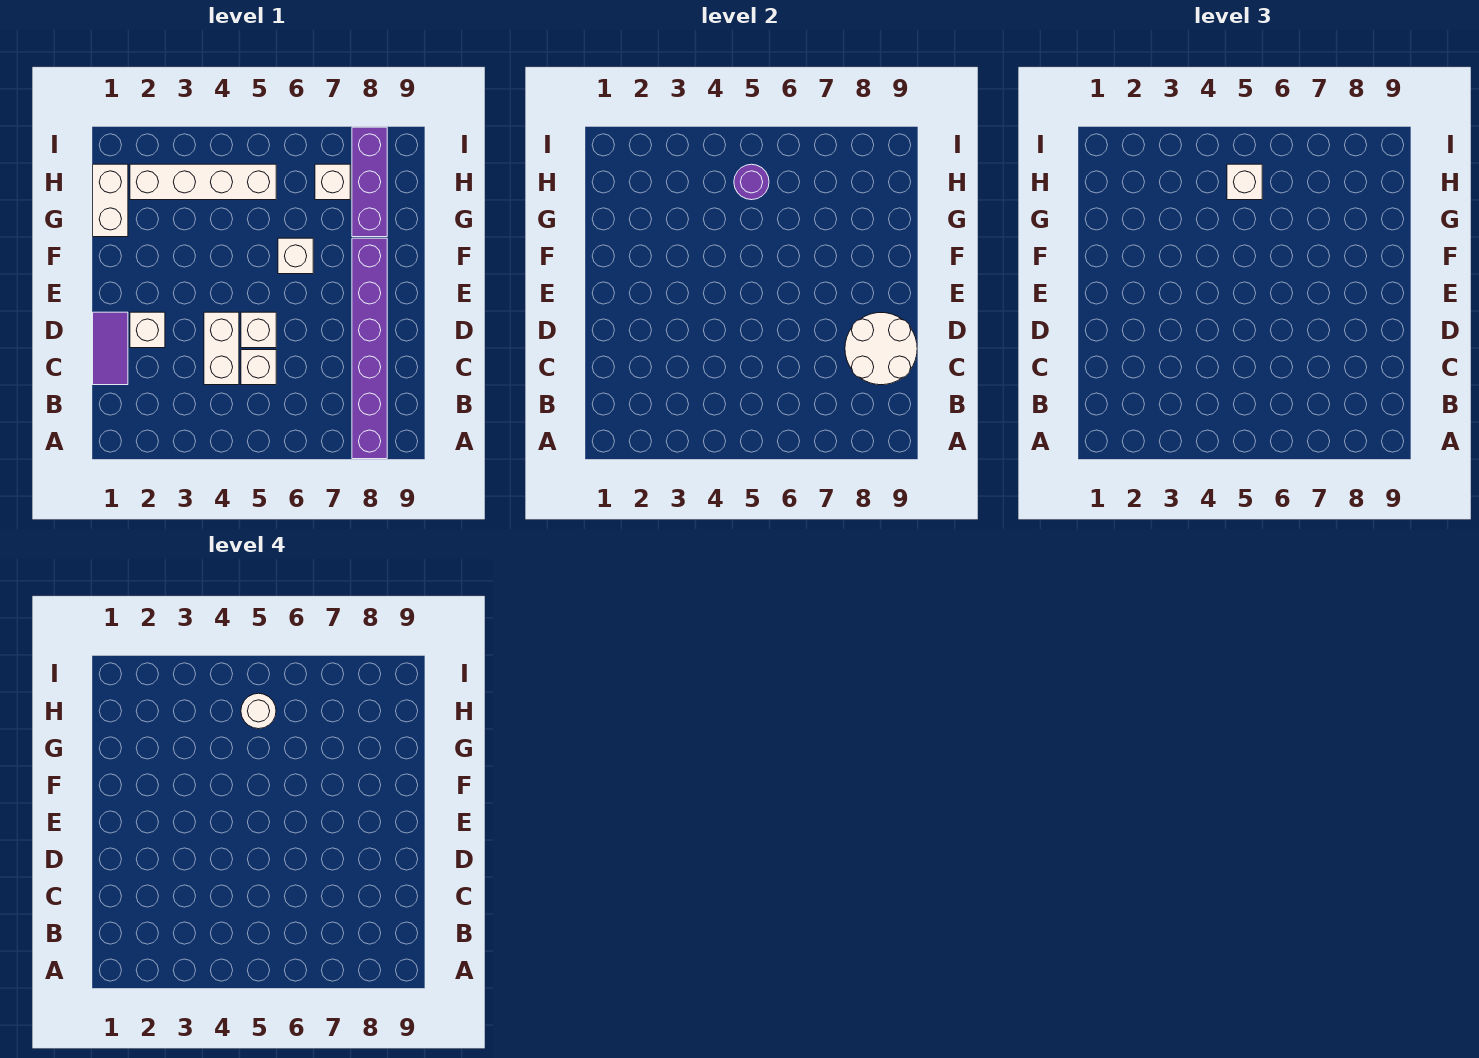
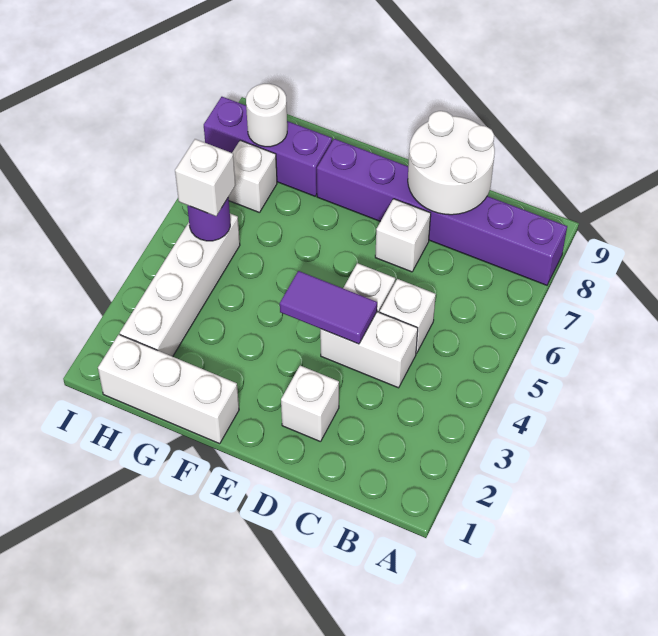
purple 1x2 tile [93,312,128,385] -> purple 1x2 tile moved to [280,271,377,344]
white 1x1 brick [278,238,313,274] -> white 1x1 brick moved to [375,199,431,272]
white 1x2 brick [93,164,128,237] -> white 1x3 brick [98,335,239,444]
white 1x1 round brick [241,693,276,729] -> white 1x1 round brick moved to [246,84,287,147]

